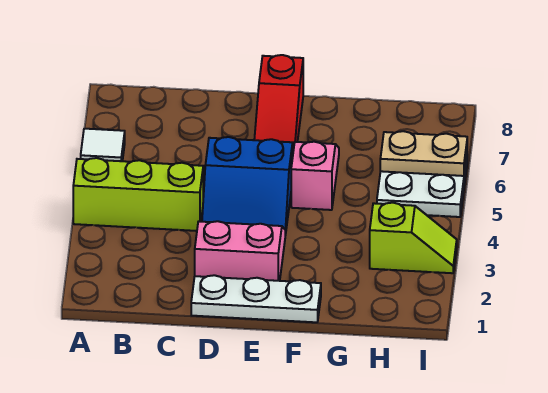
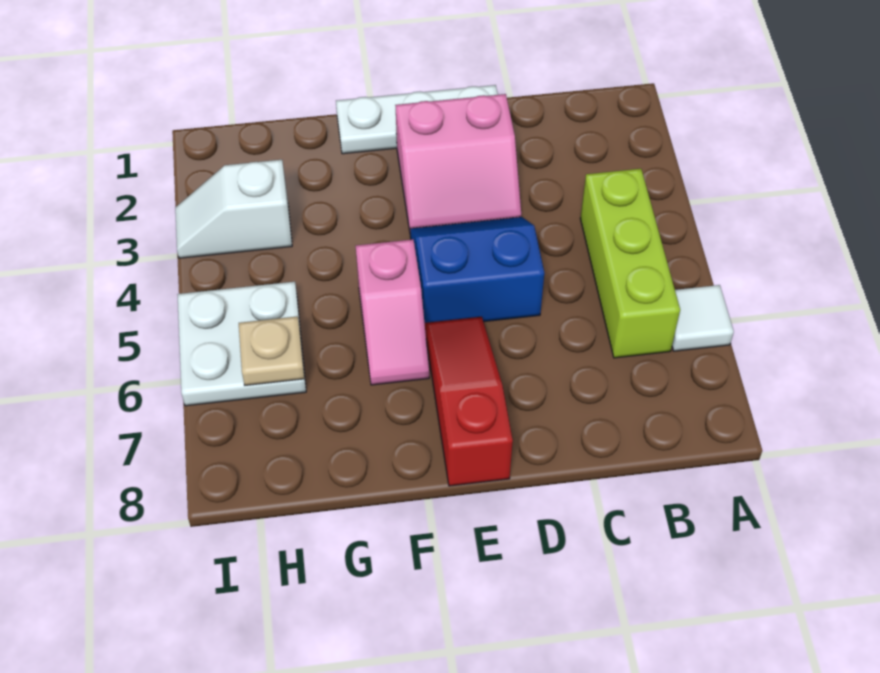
lime 1x3 brick [73,158,203,231] -> lime 1x3 brick turned to [580,169,680,358]
lime 1x2 slope [370,203,457,273] -> white 1x2 slope [175,160,292,258]
tan 1x2 plate [380,131,467,176] -> tan 1x1 plate [239,316,304,385]

